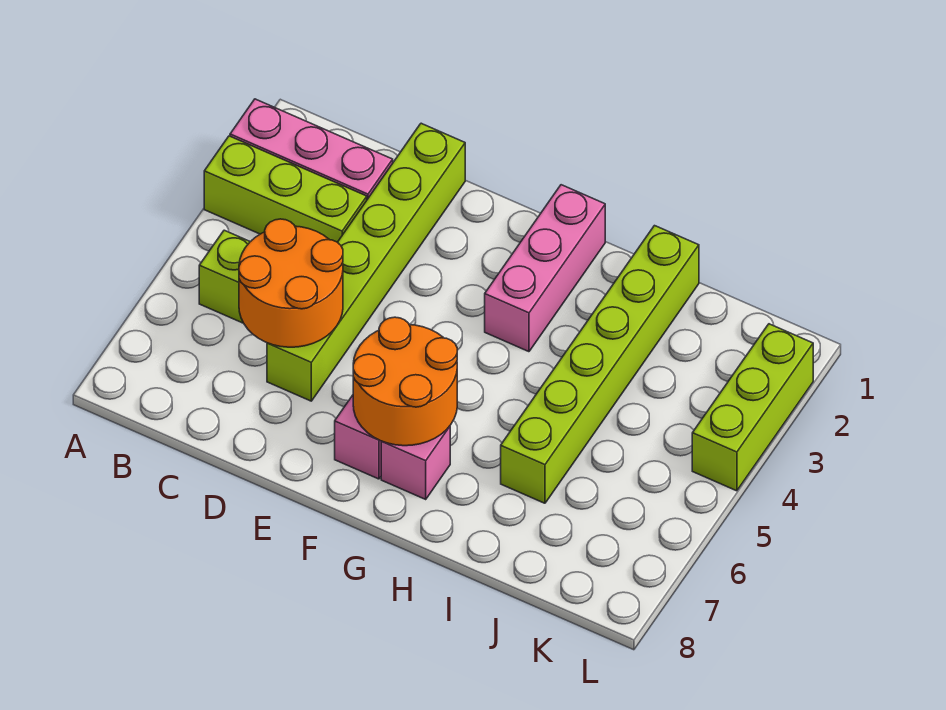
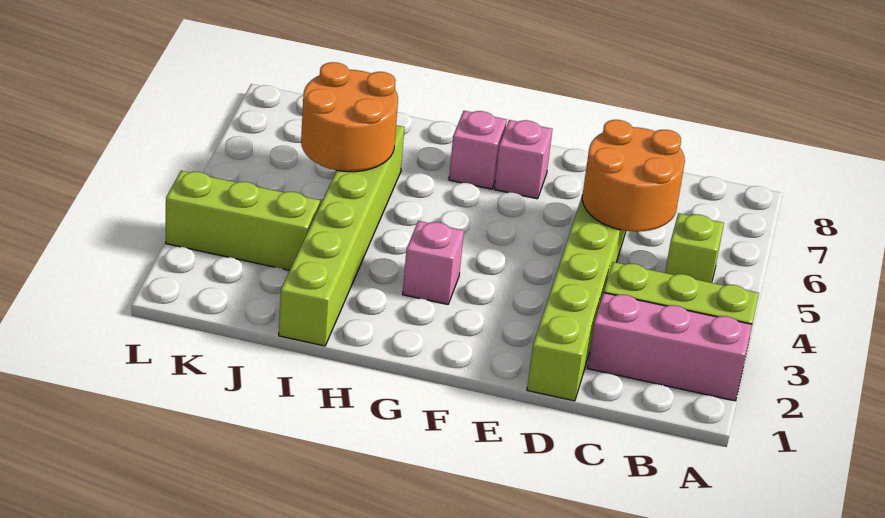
orange 2x2 round brick [353,317,457,446] -> orange 2x2 round brick moved to [301,62,398,172]
pink 1x3 brick [485,185,605,352] -> pink 1x1 brick [403,221,464,304]
lime 1x3 brick [692,324,813,491] -> lime 1x3 brick turned to [166,171,320,270]

